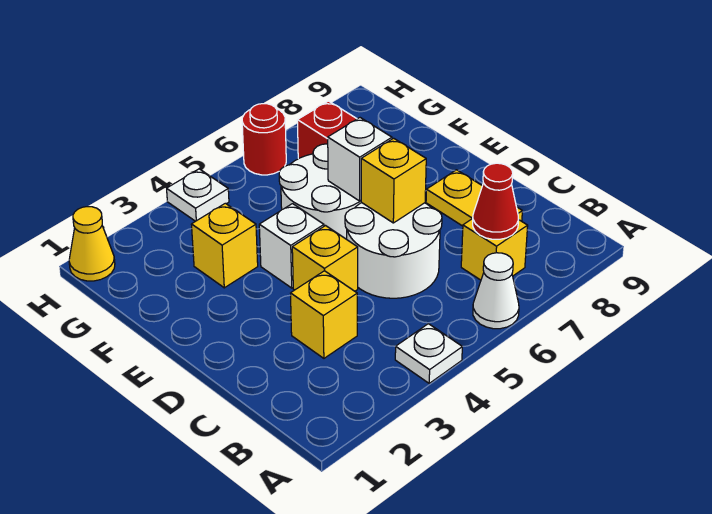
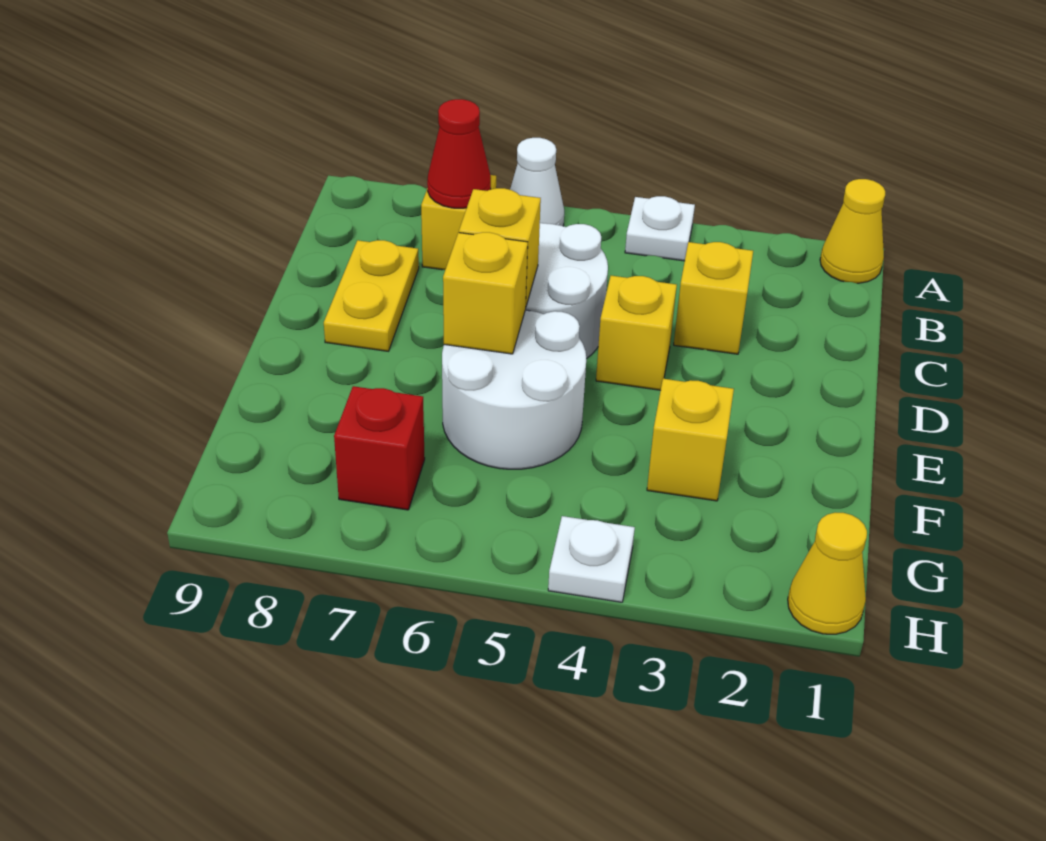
none -> yellow 1x1 cone [820,179,885,283]
white 1x1 brick [259,204,324,288] -> none
white 1x1 brick [328,118,392,201] -> yellow 1x1 brick [443,232,528,354]
red 1x1 round brick [242,104,286,175] -> none

